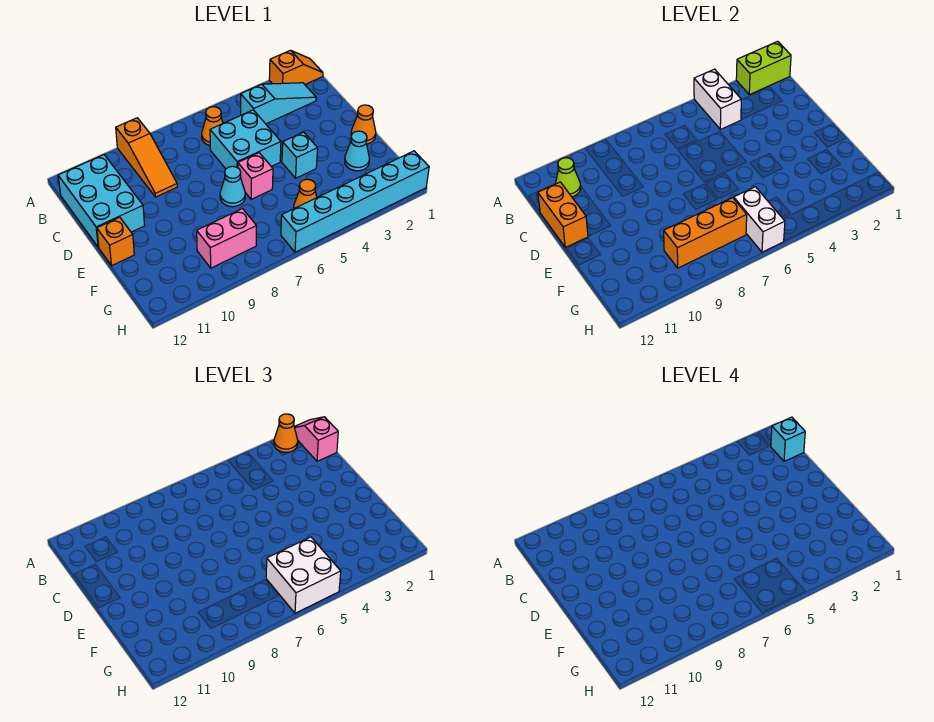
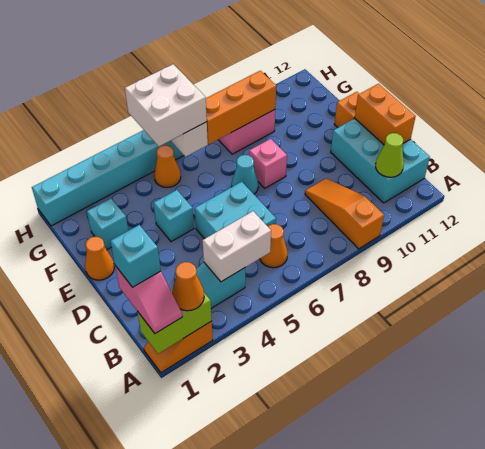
white 1x2 brick [694,69,741,129] -> white 1x2 brick turned to [202,211,271,282]
pink 1x1 brick [238,153,273,199] -> pink 1x1 brick moved to [249,139,287,188]
cyan 1x1 cone [345,131,370,171] -> cyan 1x1 brick [87,198,128,250]

